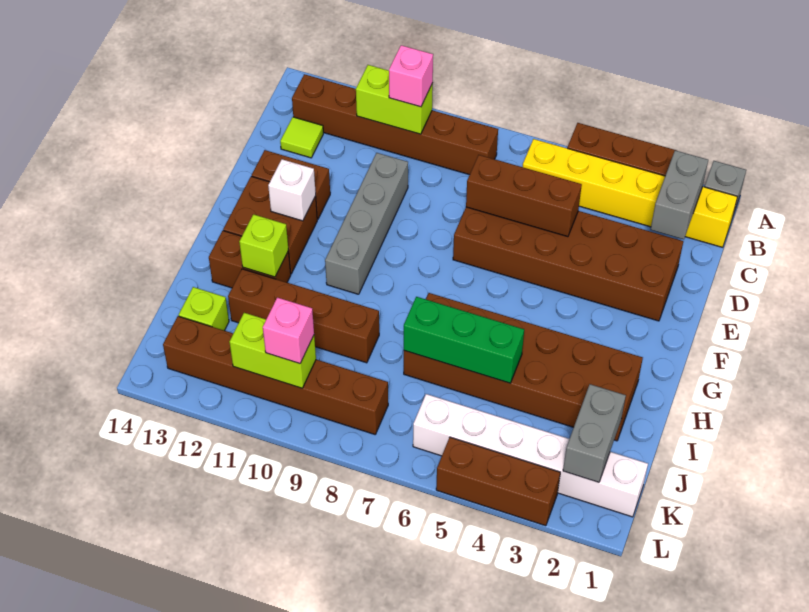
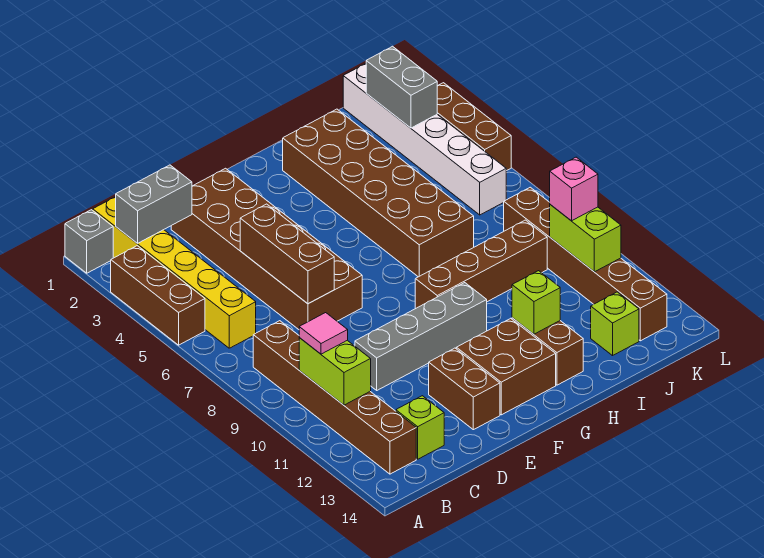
pink 1x1 brick [389,45,433,107] -> pink 1x1 tile [299,313,348,354]
lime 1x1 tile [280,117,323,158] -> lime 1x1 brick [396,396,444,459]
white 1x1 brick [268,159,316,221] -> none
green 1x3 brick [404,297,524,383] -> none
brown 1x4 brick [228,269,379,363] -> brown 1x4 brick turned to [415,220,547,309]
grey 1x2 brick [563,384,626,482] -> grey 1x2 brick turned to [366,46,437,128]

